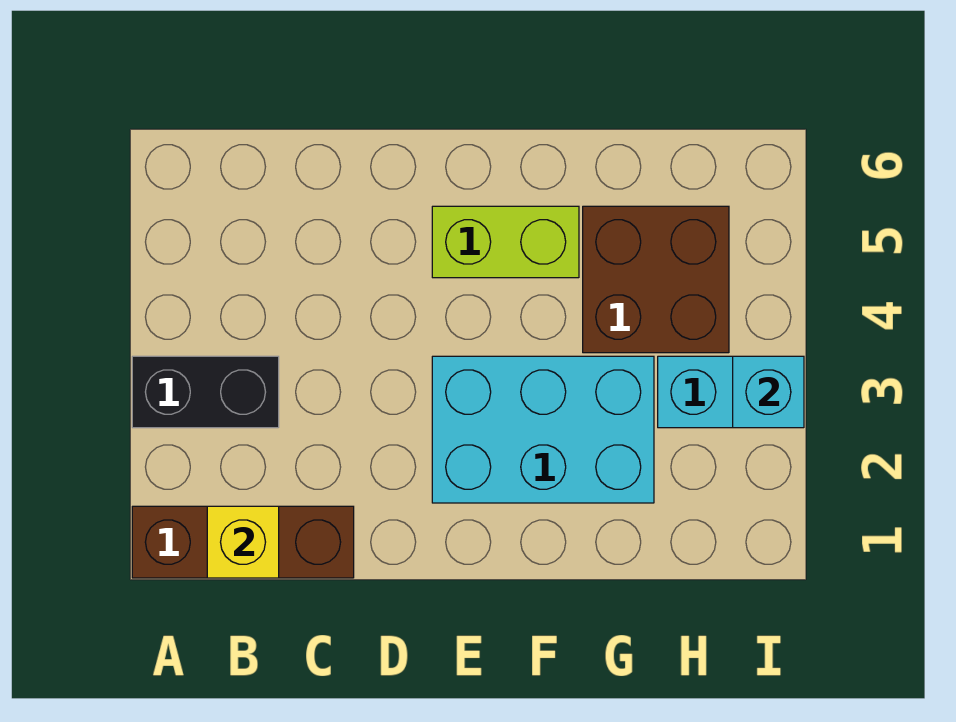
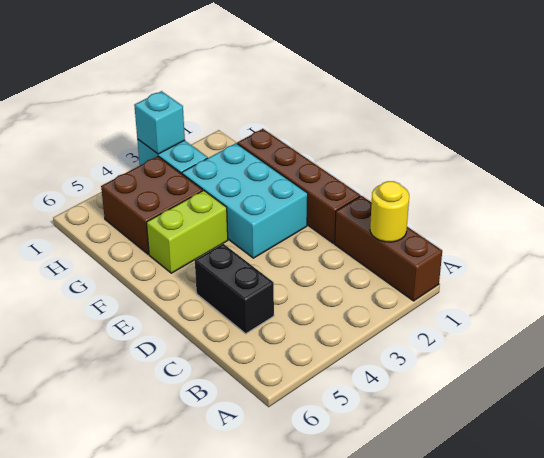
black 1x2 brick [132,356,279,428] -> black 1x2 brick moved to [195,244,274,334]
yellow 1x1 brick [207,506,279,578] -> yellow 1x1 round brick [370,181,409,242]
none -> brown 1x4 brick [237,129,360,243]
lime 1x2 brick [432,206,579,278] -> lime 1x2 brick turned to [146,190,228,273]

